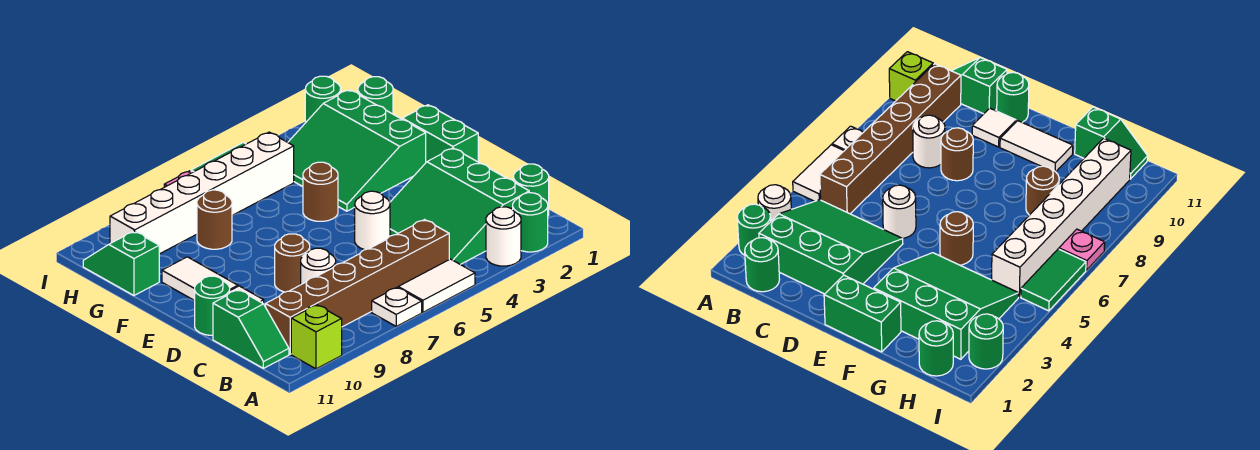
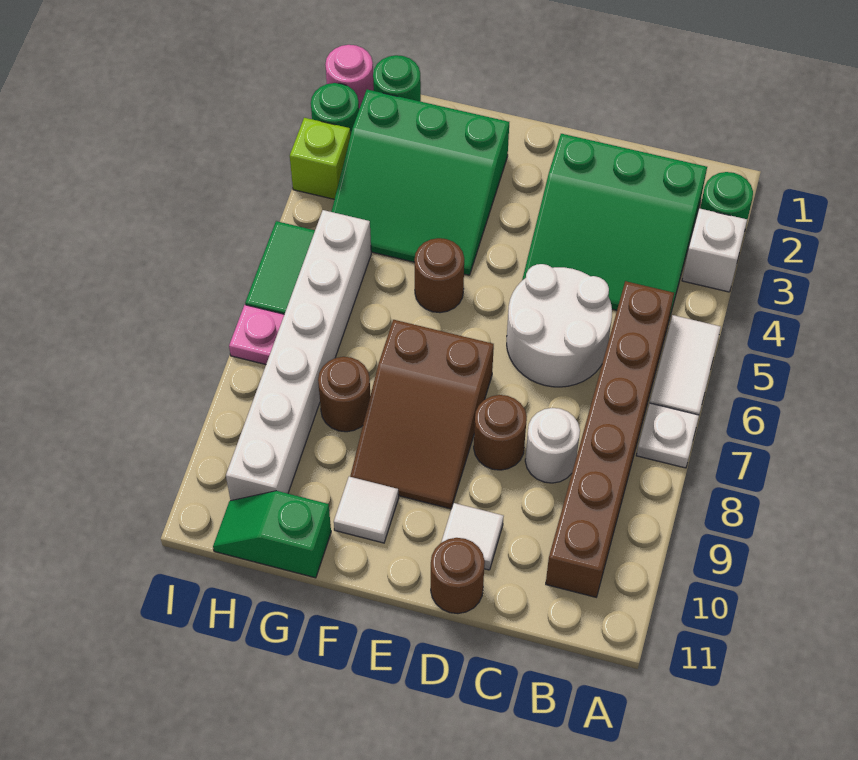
white 1x1 round brick [486,207,521,266] -> white 1x1 brick [682,208,747,292]
lime 1x1 brick [291,305,342,369] -> lime 1x1 brick moved to [290,118,350,199]
green 1x1 round brick [514,164,549,215] -> none
green 1x2 slope [213,290,289,368] -> none
white 1x1 round brick [355,191,390,250] -> white 2x2 round brick [507,264,612,387]
green 1x1 round brick [195,276,230,335] -> brown 1x1 round brick [431,538,485,614]
green 1x2 brick [402,105,478,162] -> none
none -> brown 2x3 slope [350,320,494,509]
white 1x2 tile [162,257,238,301] -> white 1x1 tile [334,477,399,543]
none -> pink 1x1 round brick [325,45,374,109]

